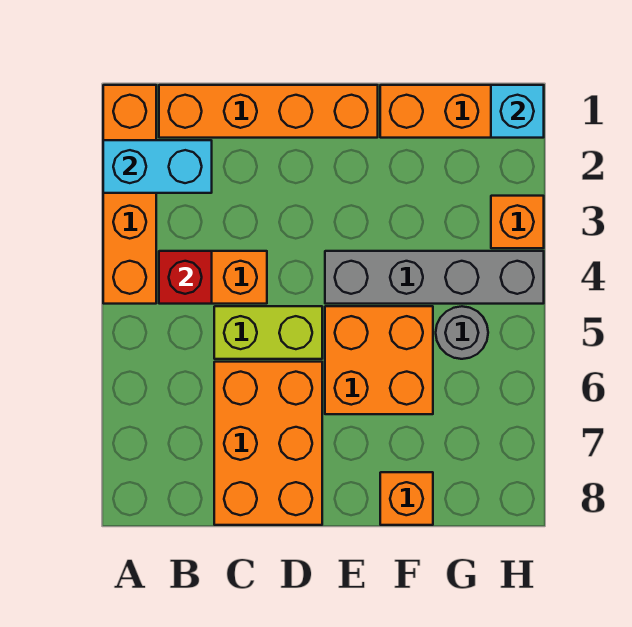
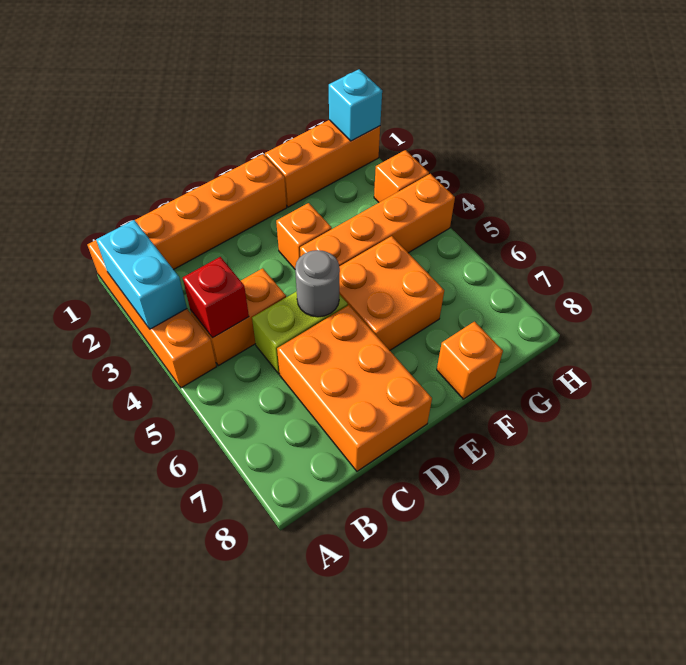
cyan 1x2 brick [103,140,212,193] -> cyan 1x2 brick turned to [96,220,187,329]
none -> orange 1x1 brick [276,203,332,269]
grey 1x4 brick [325,251,544,304] -> orange 1x4 brick [300,174,455,266]
grey 1x1 round brick [436,306,488,359] -> grey 1x1 round brick moved to [295,250,340,317]

